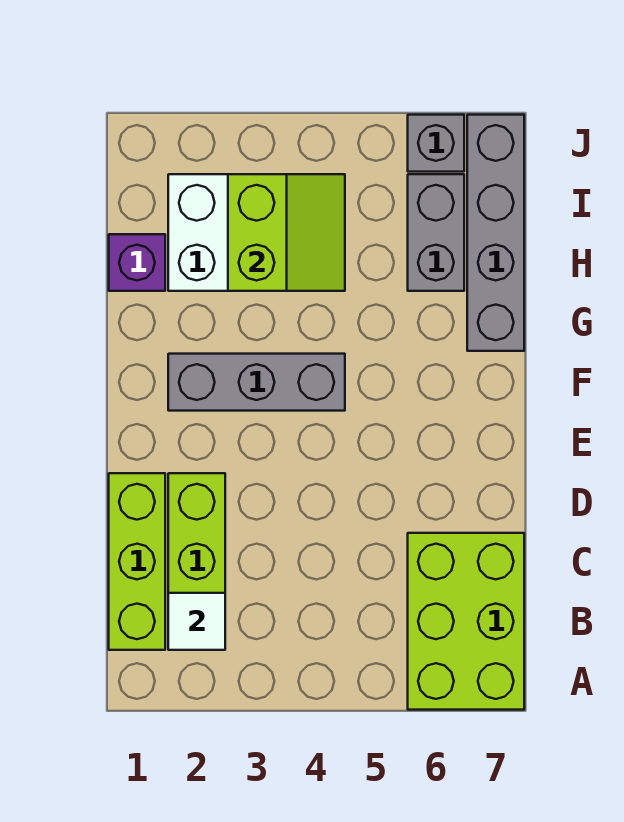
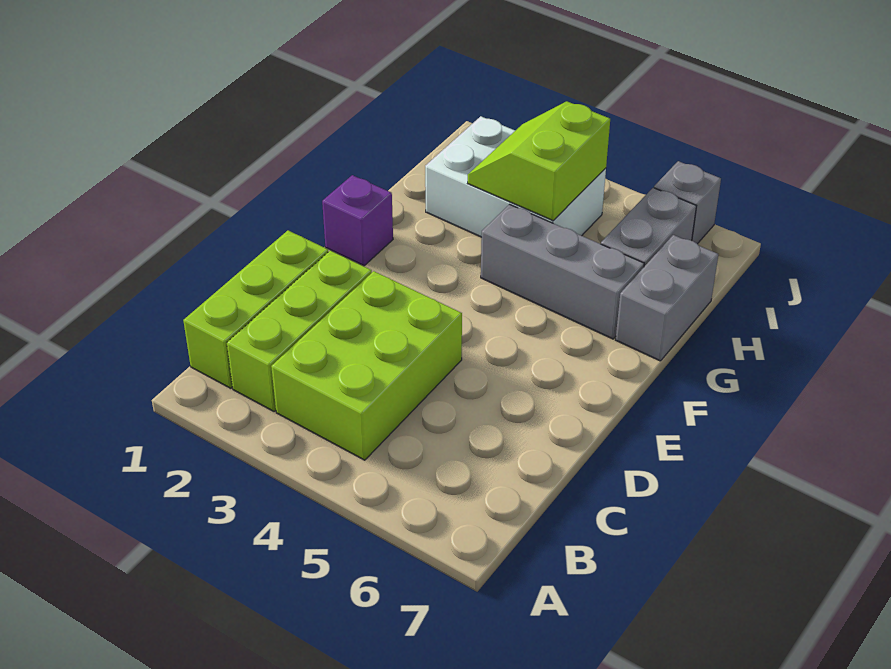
lime 2x3 brick [408,533,524,710] -> lime 2x3 brick moved to [271,271,462,460]
white 1x1 tile [168,593,225,650] -> none
grey 1x3 brick [168,354,345,411] -> grey 1x3 brick moved to [481,204,644,339]
grey 1x4 brick [467,115,524,351] -> grey 1x2 brick [616,235,718,361]
purple 1x1 brick [109,234,165,291] -> purple 1x1 brick moved to [322,175,393,266]
lime 2x2 slope [228,174,345,291] -> lime 2x2 slope turned to [468,101,610,221]

